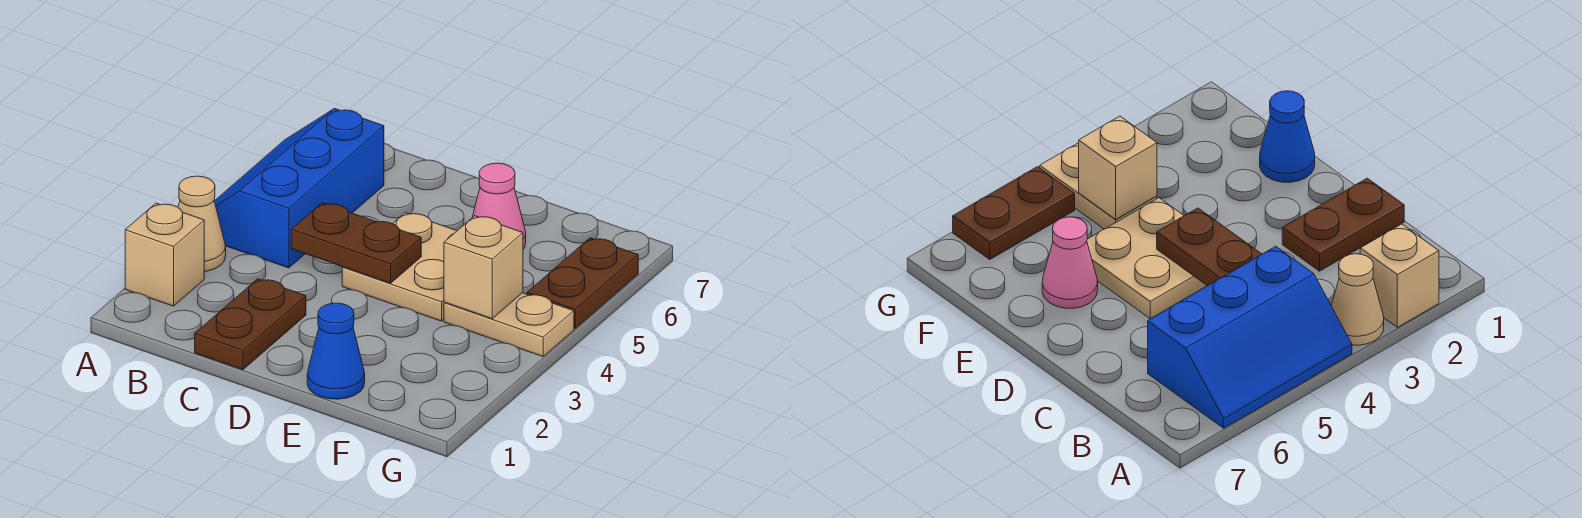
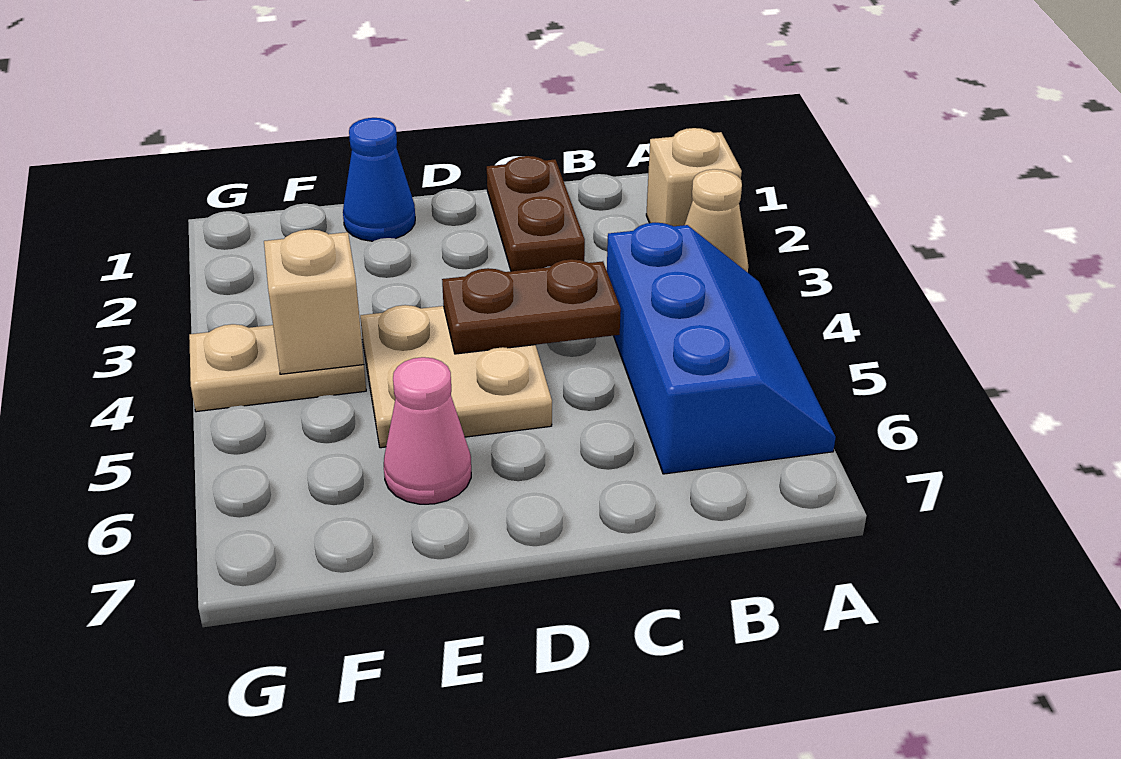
brown 1x2 plate [527,238,638,328] -> none

